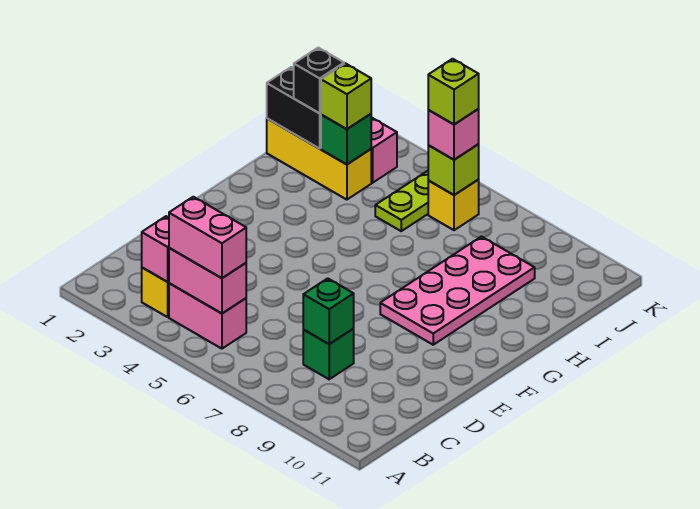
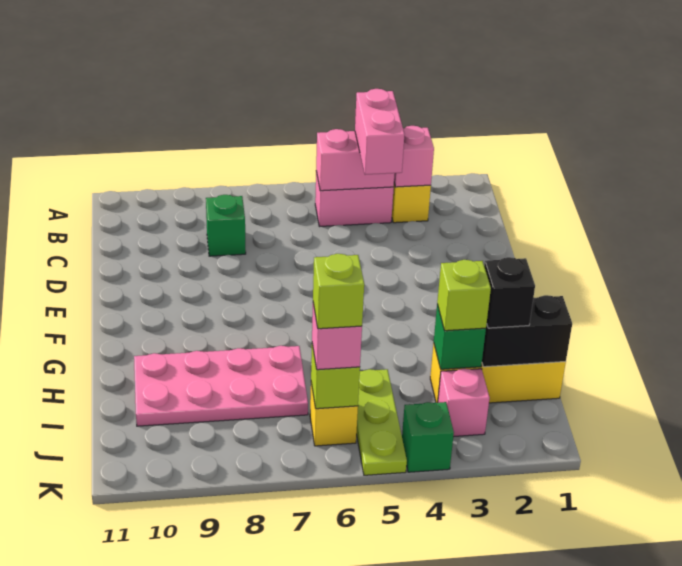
pink 1x2 brick [169,197,246,278] -> pink 1x2 brick turned to [355,89,404,175]
green 1x1 brick [303,278,354,344] -> green 1x1 brick moved to [402,402,454,472]
pink 2x4 plate [380,237,535,345] -> pink 2x4 plate turned to [134,346,308,426]

